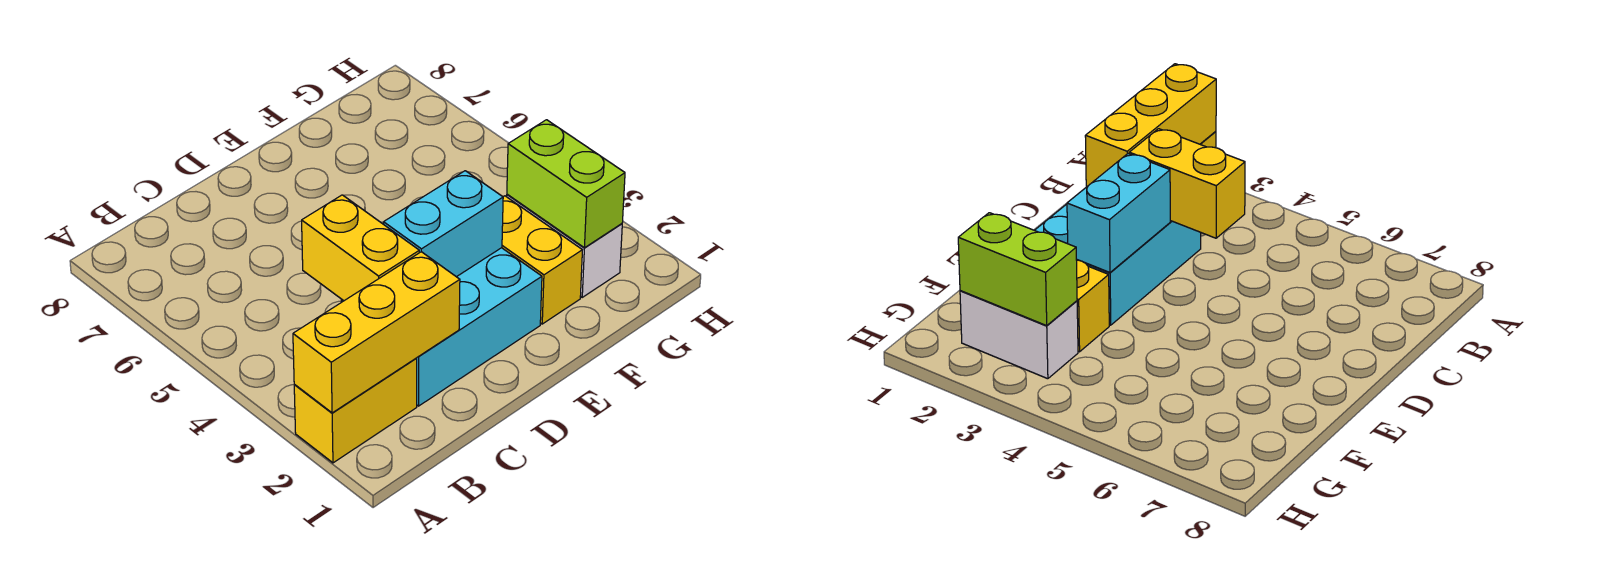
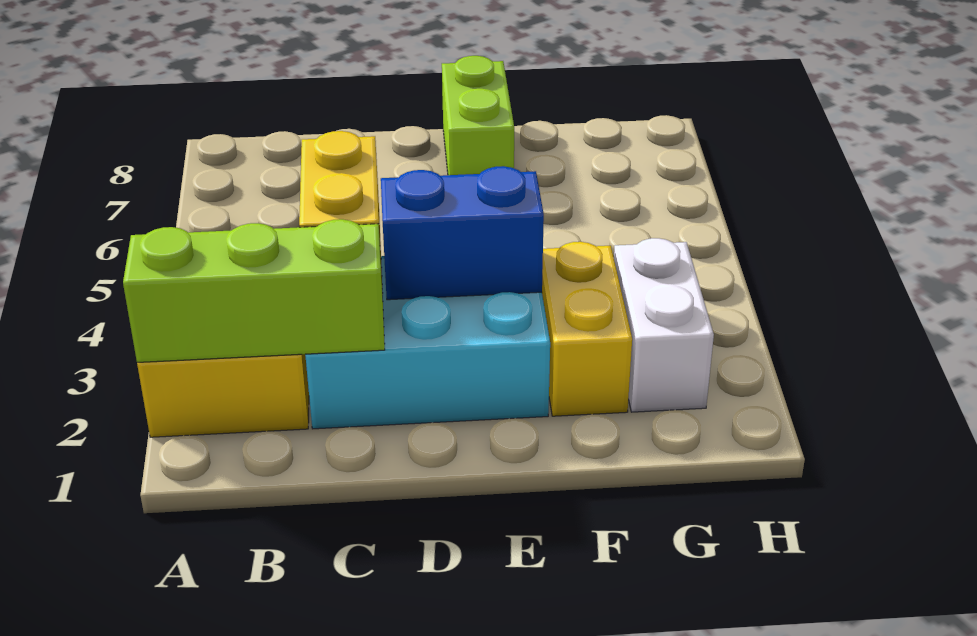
yellow 1x3 brick [293,252,460,413] -> lime 1x3 brick [123,219,385,362]
cyan 1x2 brick [384,171,503,277] -> blue 1x2 brick [381,166,544,300]
lime 1x2 brick [507,120,625,248] -> lime 1x2 brick moved to [442,56,514,175]

